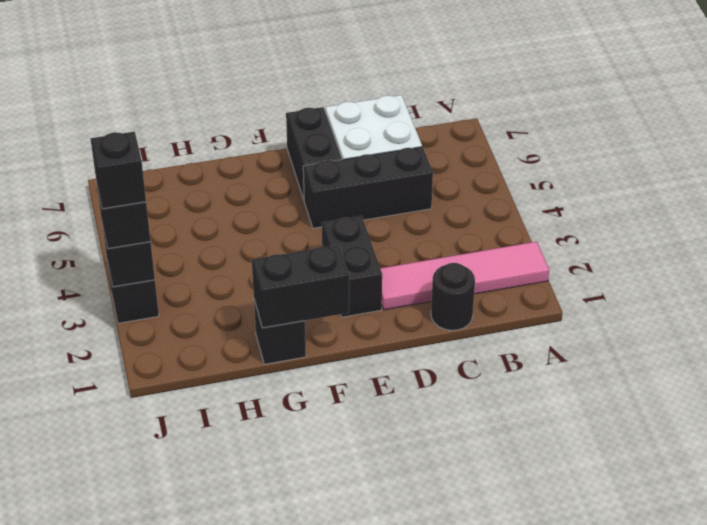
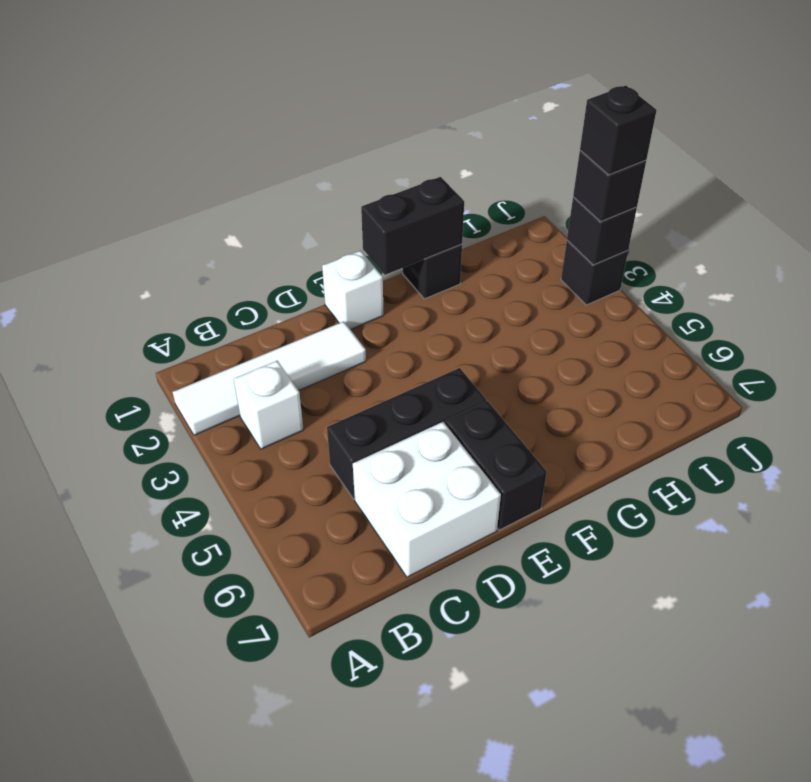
pink 1x4 tile [380,242,549,310] -> white 1x4 tile [173,321,366,435]
none -> white 1x1 brick [234,361,303,449]
black 1x1 round brick [431,263,475,330] -> none
none -> white 1x1 brick [322,251,384,330]
black 1x2 brick [322,216,382,317] -> none

